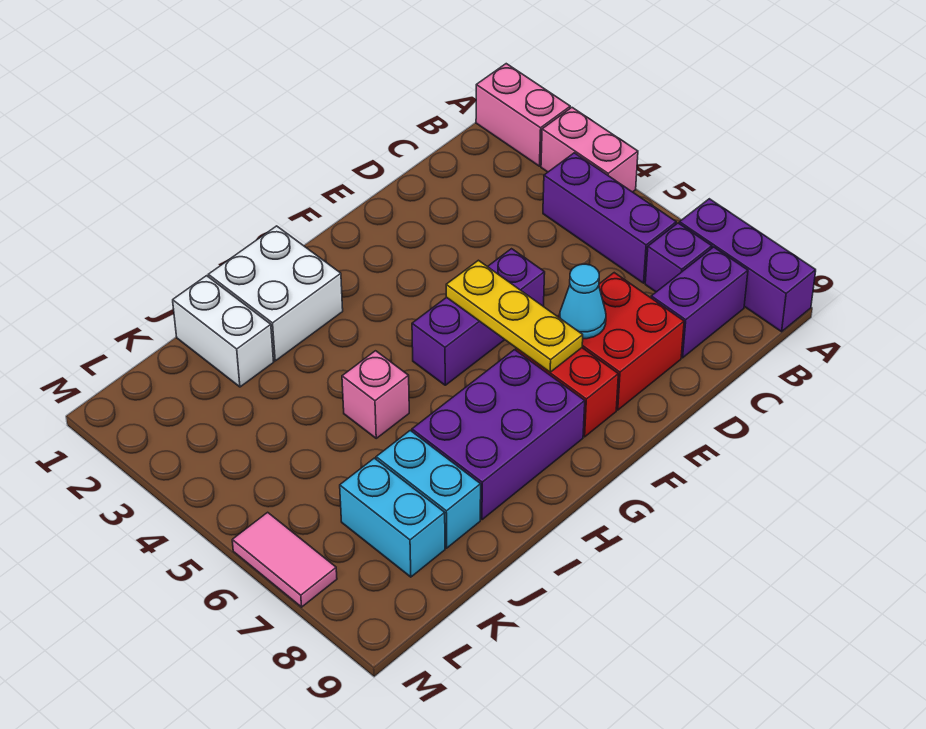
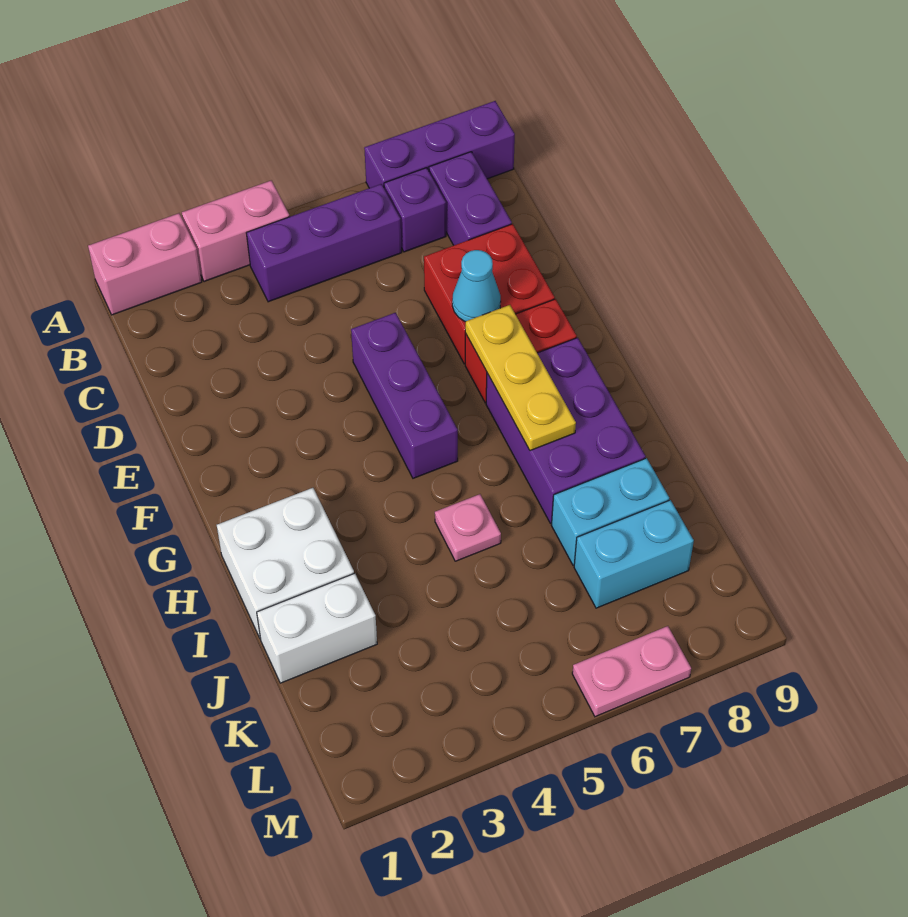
yellow 1x3 plate [446,260,583,372] -> yellow 1x3 plate turned to [465,305,576,451]
pink 1x1 brick [342,351,409,438] -> pink 1x1 plate [435,494,501,561]
pink 1x2 tile [232,512,337,607] -> pink 1x2 plate [572,626,691,717]

